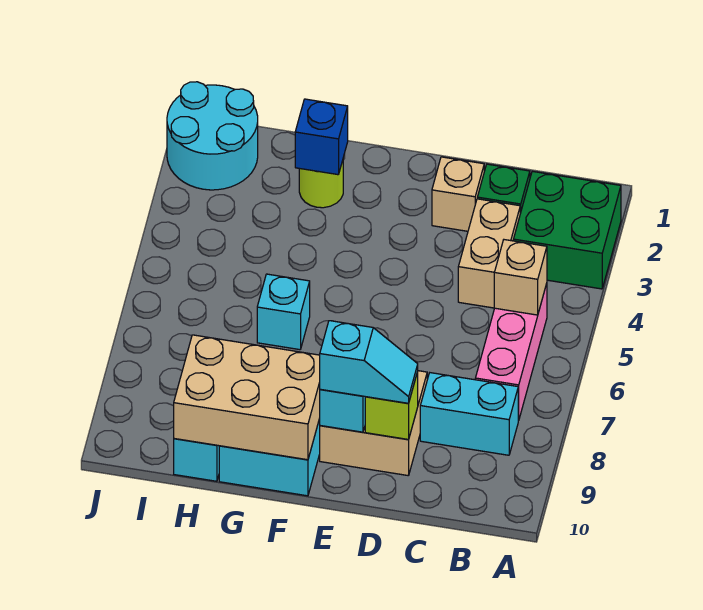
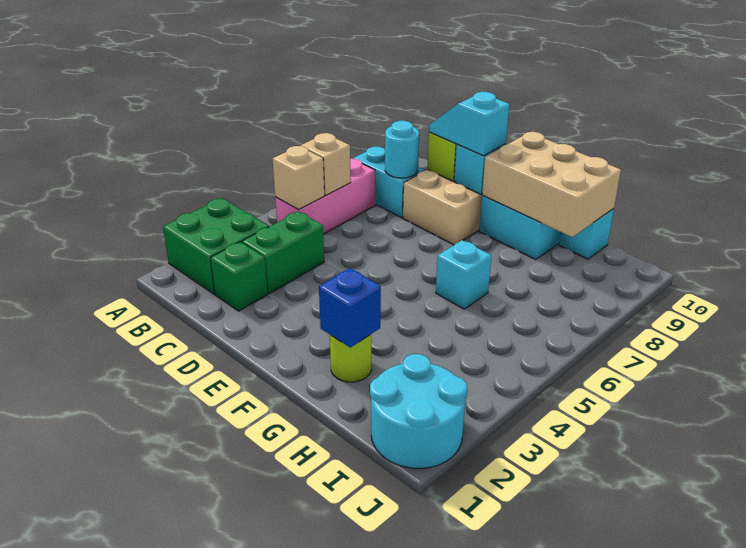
tan 1x2 brick [458,199,520,308] -> green 1x2 brick [242,211,324,294]
none -> cyan 1x1 round brick [385,121,419,178]
tan 1x1 brick [432,157,484,231] -> tan 1x1 brick moved to [301,133,351,195]

